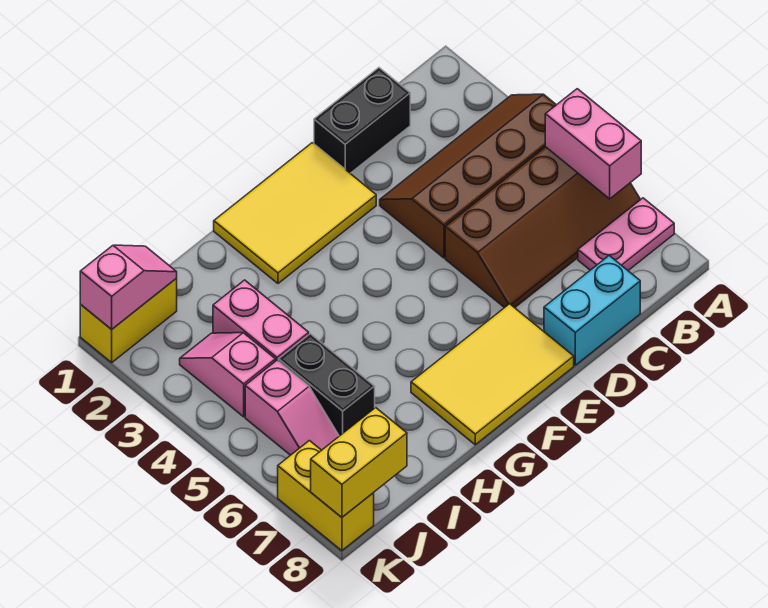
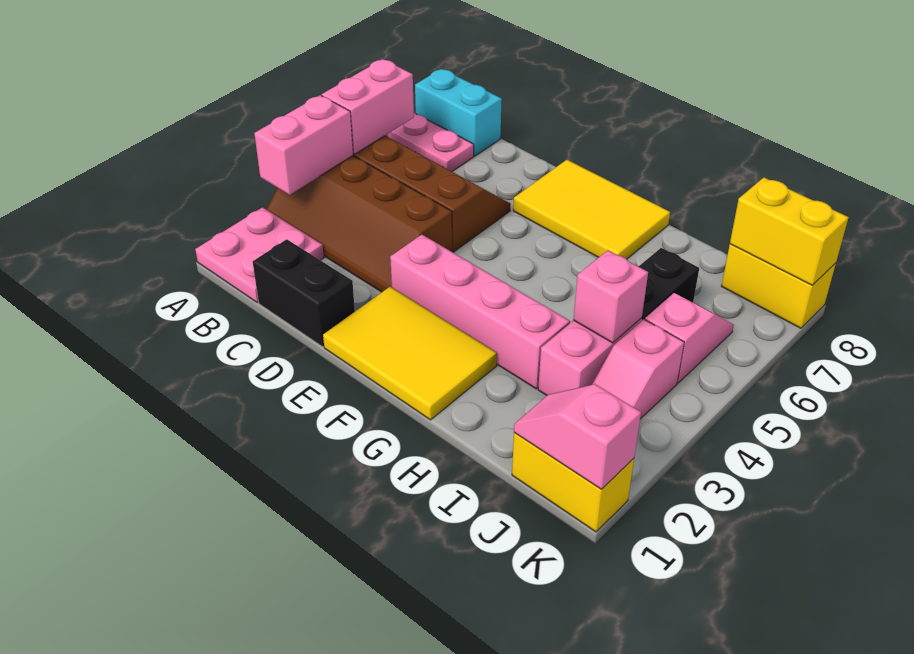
none -> pink 2x2 plate [195,207,324,302]
none -> pink 1x2 brick [254,95,353,195]
cyan 1x2 brick [544,256,640,365] -> cyan 1x2 brick moved to [415,69,502,156]
none -> pink 1x4 brick [390,235,570,389]
none -> pink 1x1 brick [573,250,648,343]
yellow 1x2 brick [278,441,374,551] -> yellow 1x2 brick turned to [722,244,836,328]

